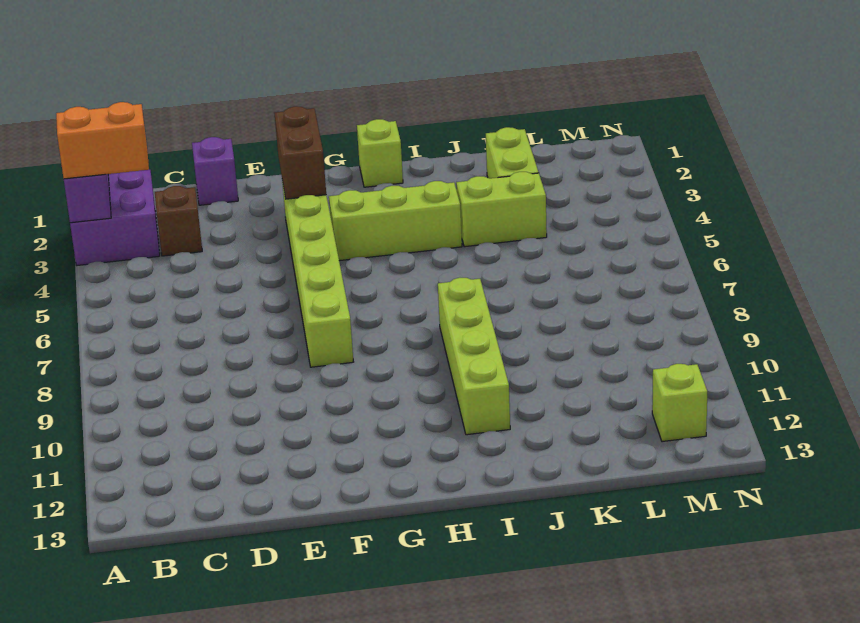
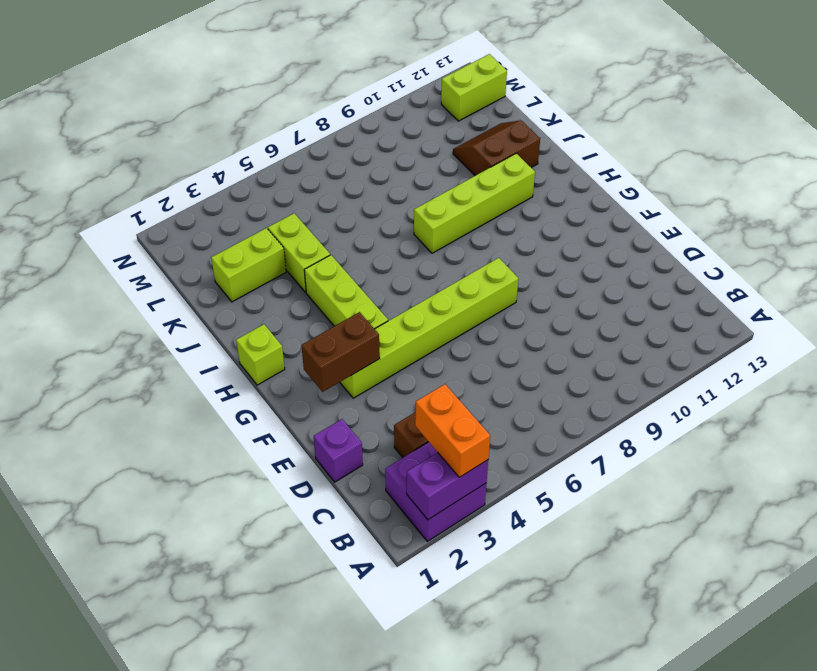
none -> brown 2x2 slope [453,120,540,176]
lime 1x1 brick [652,364,707,442] -> lime 1x2 brick [441,54,507,121]

